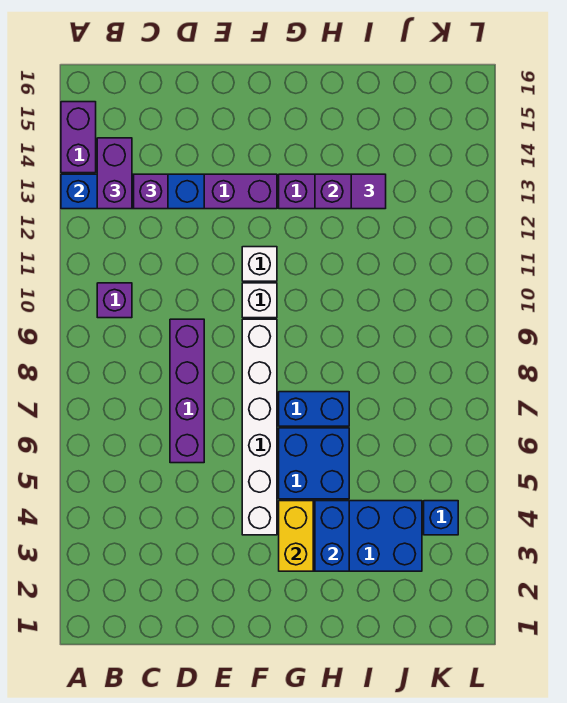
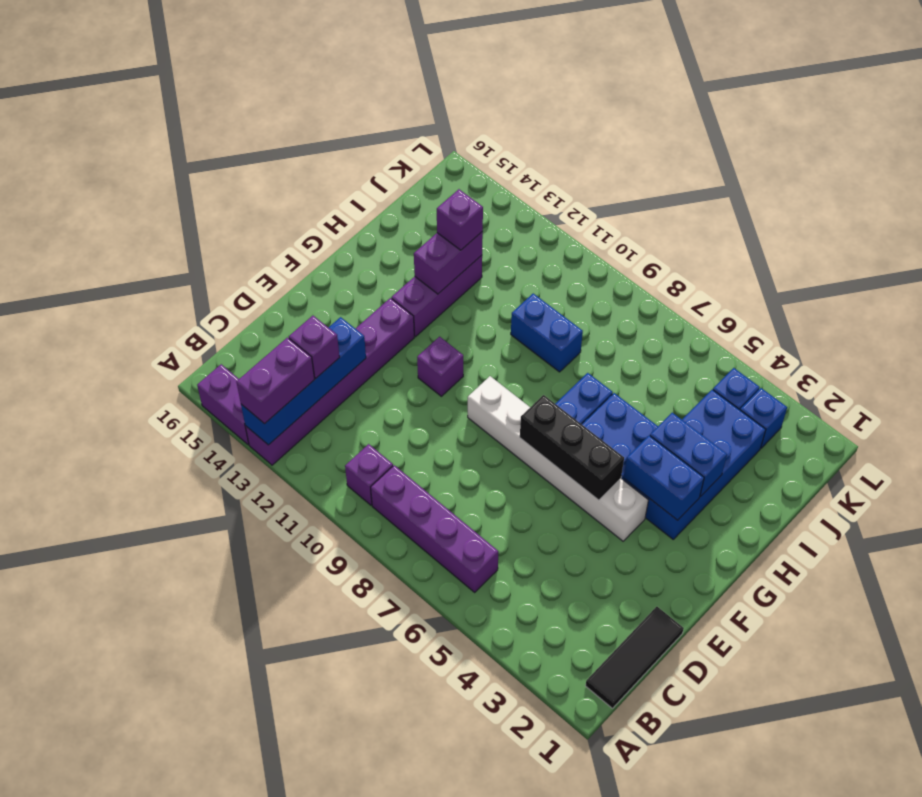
none -> black 1x3 tile [586,607,684,708]
purple 1x2 brick [97,138,132,209] -> purple 1x2 brick turned to [236,337,315,424]
purple 1x4 brick [170,319,204,463] -> purple 1x4 brick moved to [371,465,498,592]
none -> black 1x3 brick [520,395,624,500]
white 1x1 brick [242,283,277,318] -> none
white 1x1 brick [242,247,277,281] -> purple 1x1 brick [417,337,463,396]
yellow 1x2 brick [279,501,313,571] -> blue 1x2 brick [624,436,704,520]
none -> blue 1x2 brick [511,294,583,372]
purple 1x1 tile [351,174,386,209] -> purple 1x1 brick [437,189,483,250]
none -> blue 1x1 brick [740,388,787,448]

